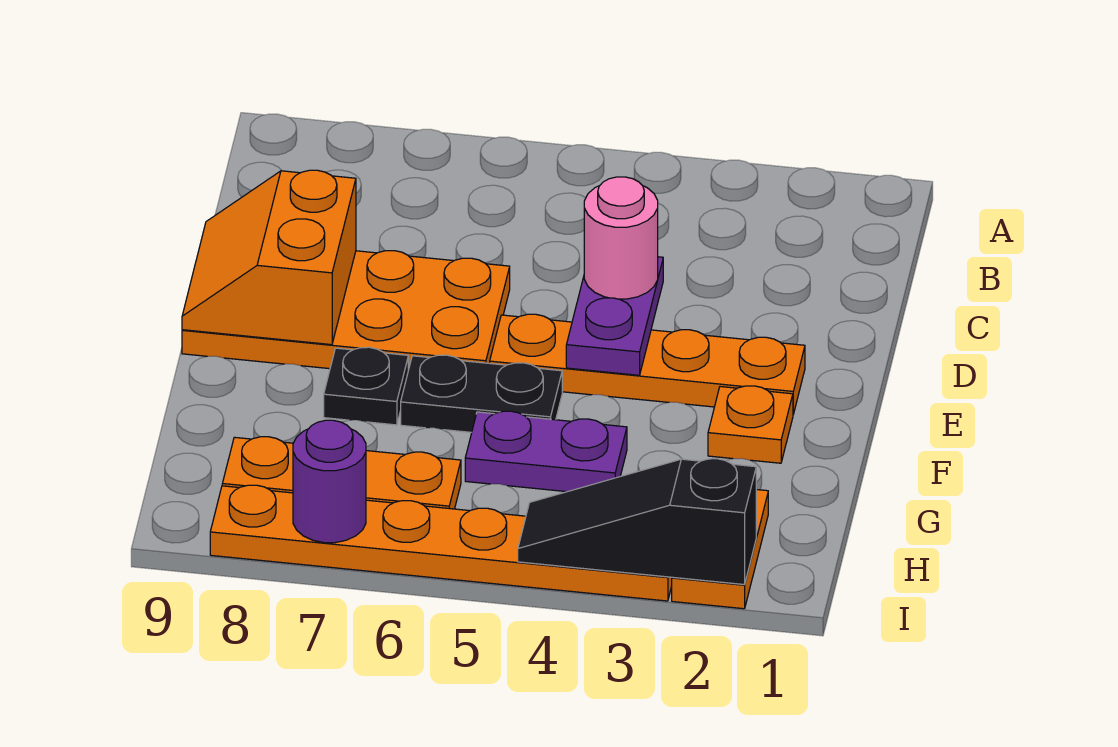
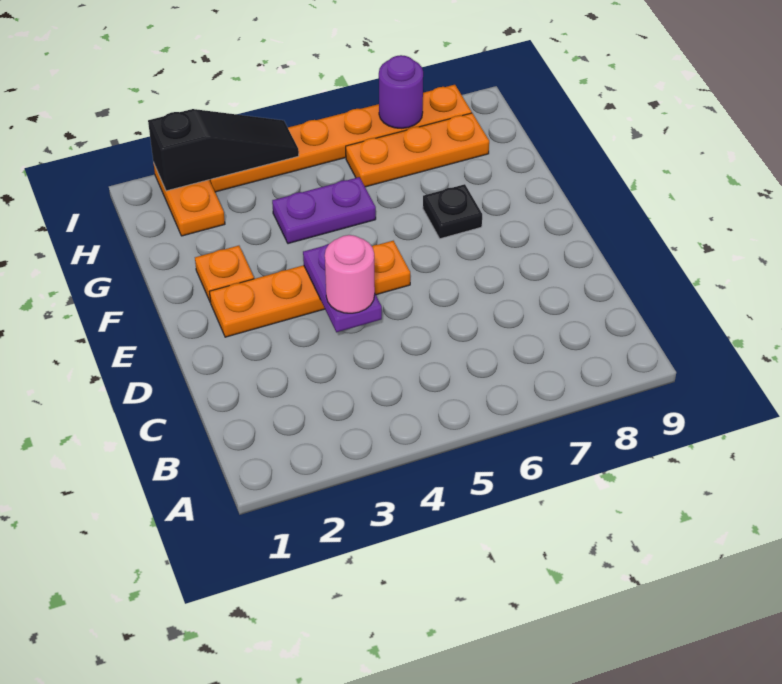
orange 2x4 plate [182,251,510,370] -> none
orange 2x2 slope [182,170,356,345] -> none
black 1x2 plate [401,355,562,432] -> none

